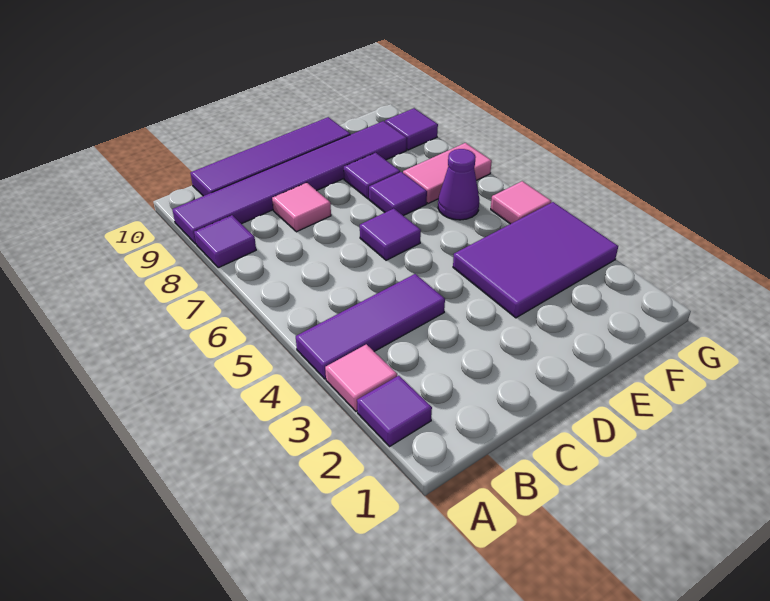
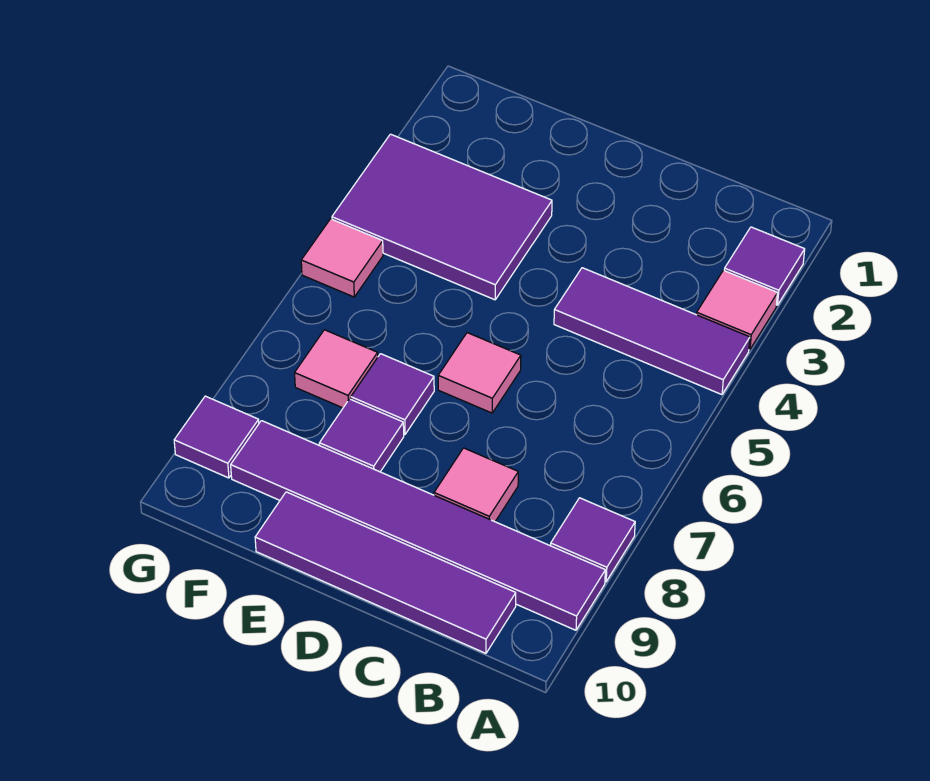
purple 1x1 tile [360,209,421,260] -> pink 1x1 tile [438,333,521,413]
purple 1x1 cone [438,149,479,220] -> none
pink 1x2 tile [403,143,492,204] -> pink 1x1 tile [295,330,378,408]

